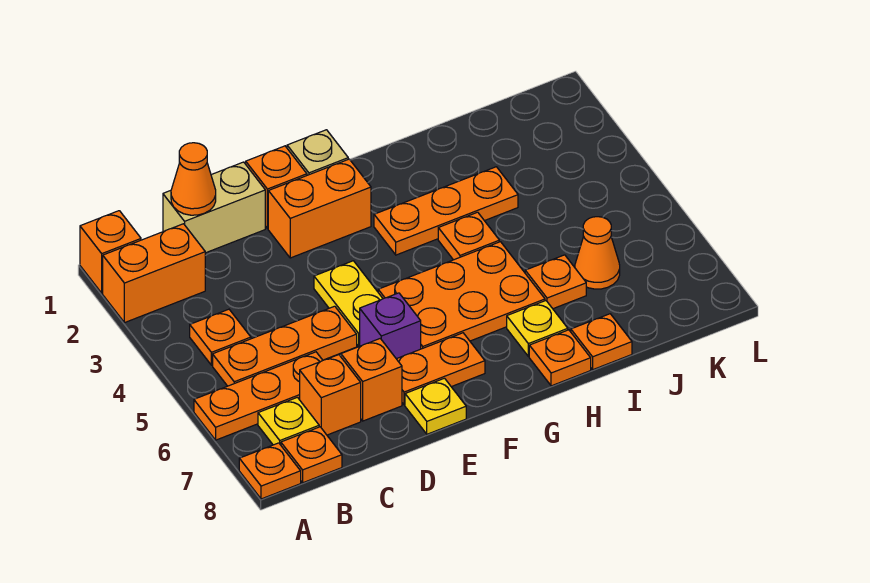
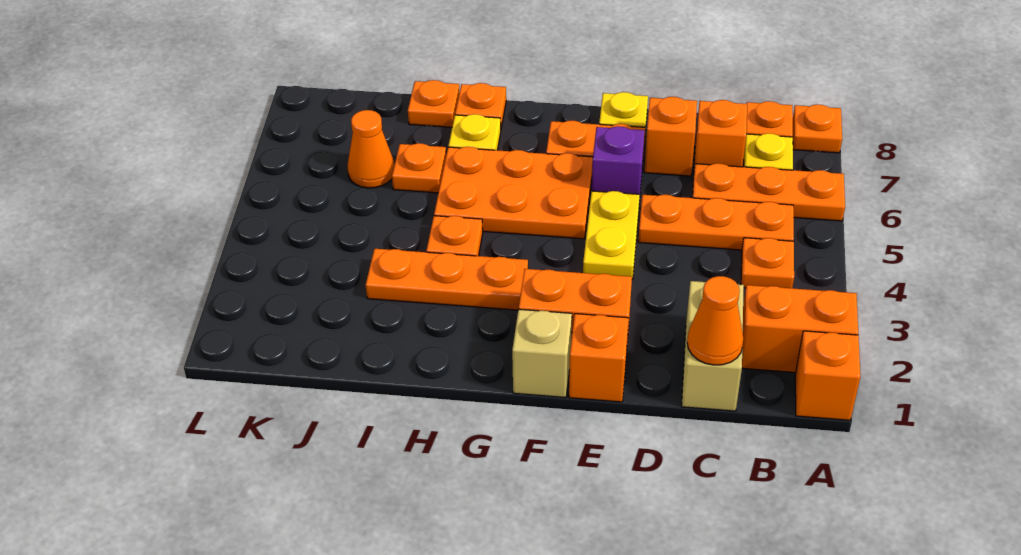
tan 1x2 brick [163,162,265,253] -> tan 1x2 brick turned to [682,281,744,411]

